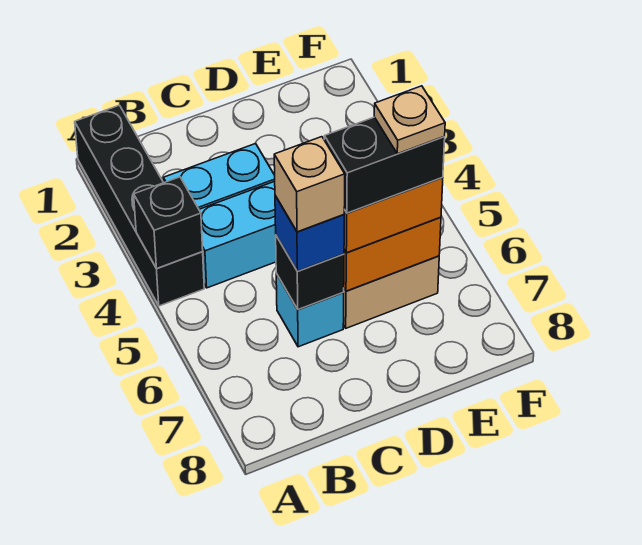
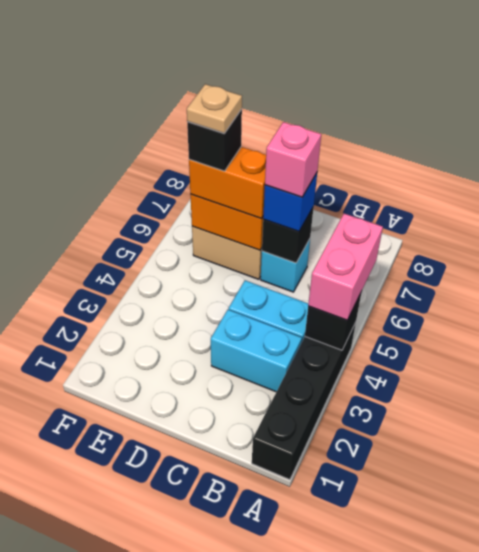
none -> pink 1x2 brick [308,214,383,320]
tan 1x1 brick [274,137,345,232] -> pink 1x1 brick [265,122,321,197]
black 1x2 brick [324,117,445,213] -> black 1x1 brick [187,109,242,171]

